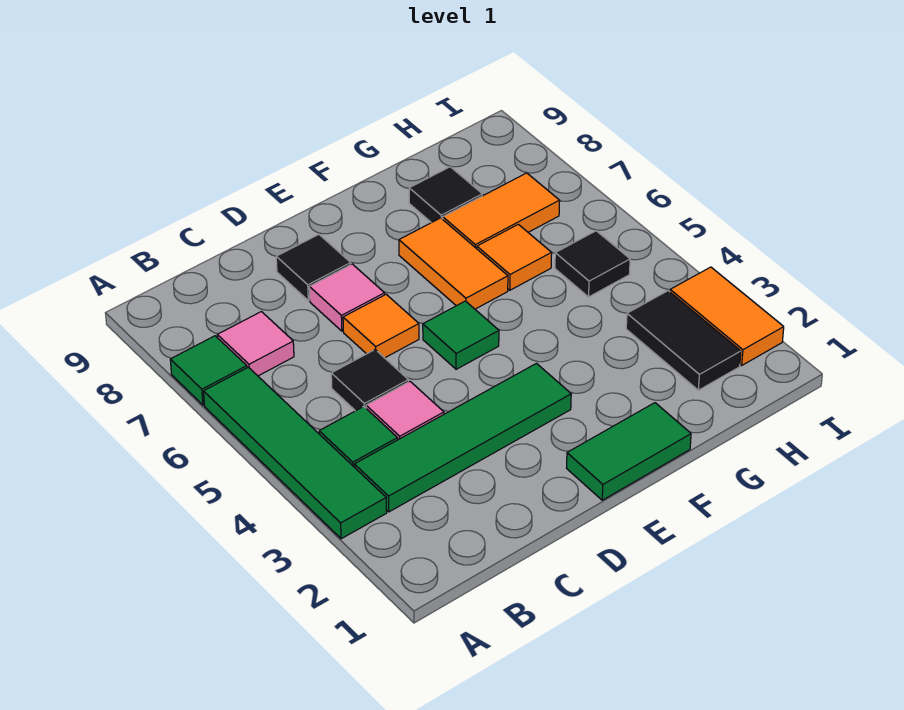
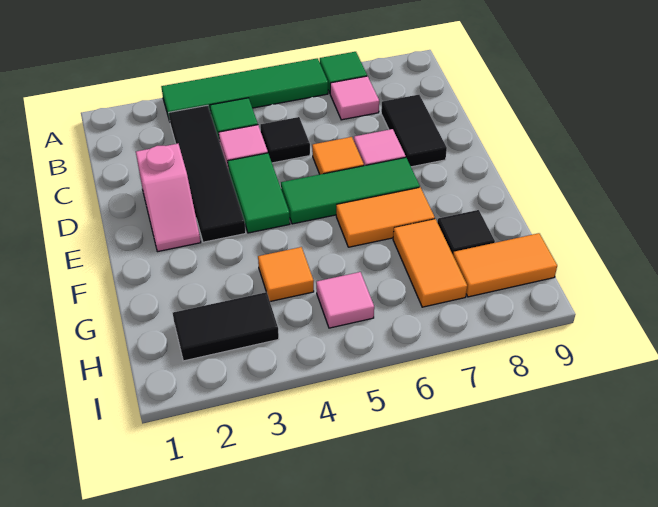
green 1x4 tile [354,364,571,512] -> black 1x4 tile [169,105,246,242]
none -> pink 1x2 slope [136,144,201,252]
black 1x1 tile [276,235,351,301] -> black 1x2 tile [381,95,447,167]
green 1x2 tile [567,403,691,500] -> green 1x2 tile moved to [228,153,290,233]
green 1x1 tile [423,301,499,369] -> green 1x3 tile [281,158,420,224]
orange 1x1 tile [477,224,552,290] -> orange 1x1 tile moved to [258,247,314,301]
black 1x1 tile [555,231,630,297] -> pink 1x1 tile [316,272,374,328]
orange 1x2 tile [670,267,784,365] -> orange 1x2 tile moved to [453,233,557,297]

